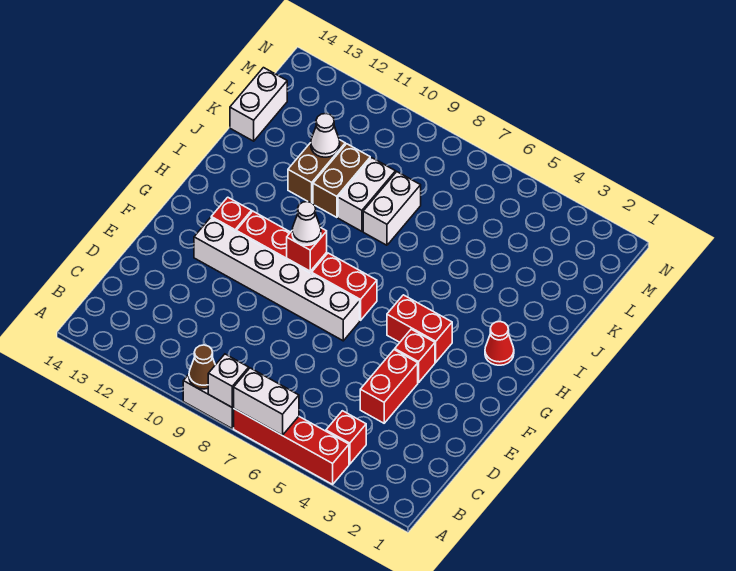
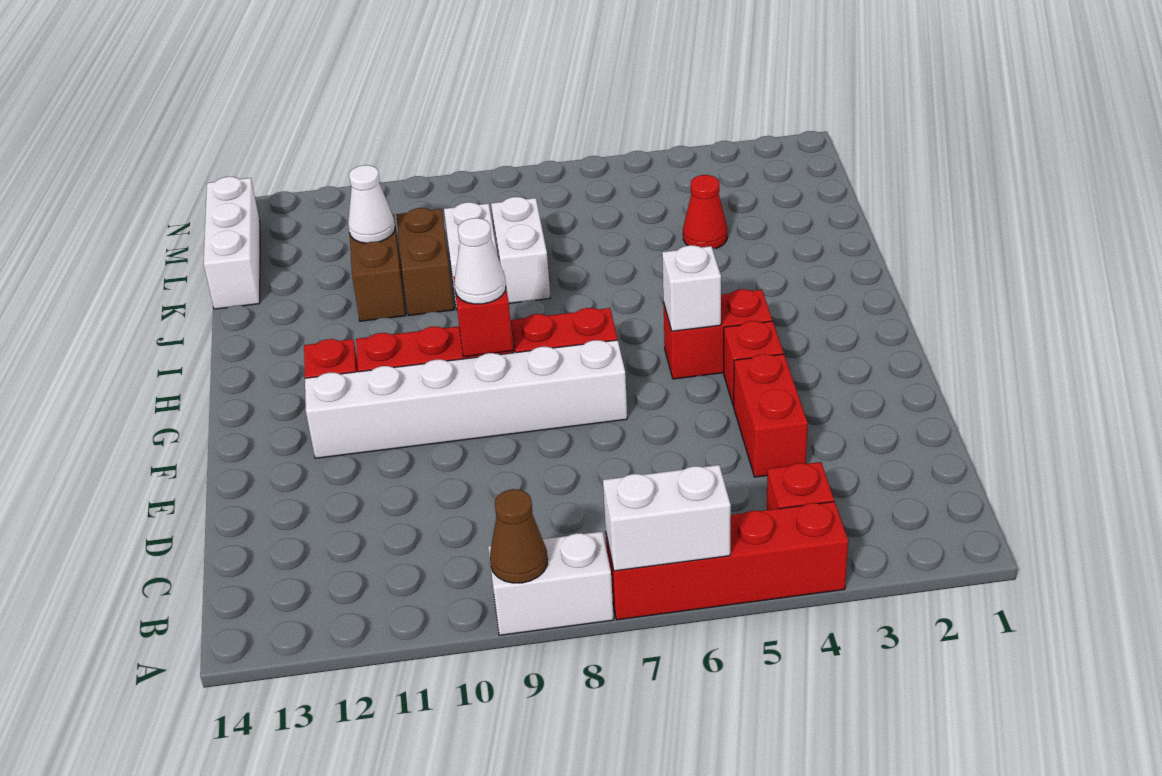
white 1x1 brick [208,354,249,407] -> white 1x1 brick moved to [662,245,721,331]
red 1x1 cone [485,322,514,365] -> red 1x1 cone moved to [683,175,727,249]
white 1x2 brick [230,68,287,141] -> white 1x3 brick [204,177,260,309]

